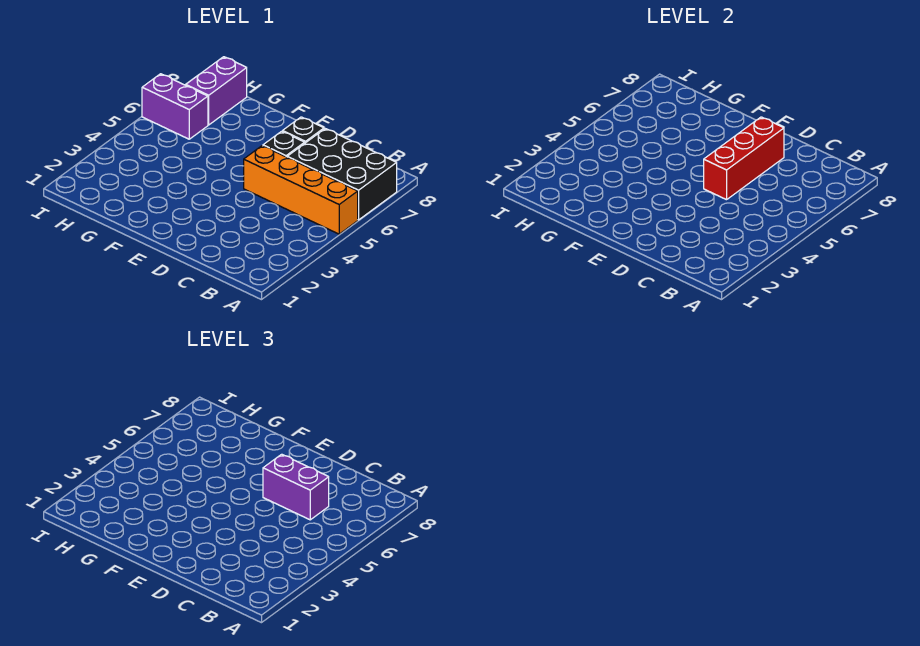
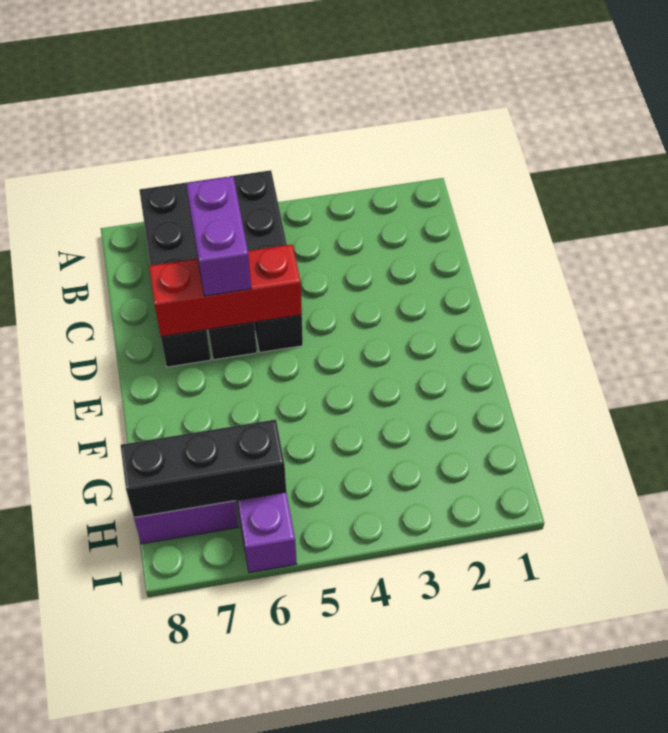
orange 1x4 brick [244,146,358,234] -> black 1x4 brick [229,170,303,353]
none -> black 1x3 brick [121,419,286,518]

